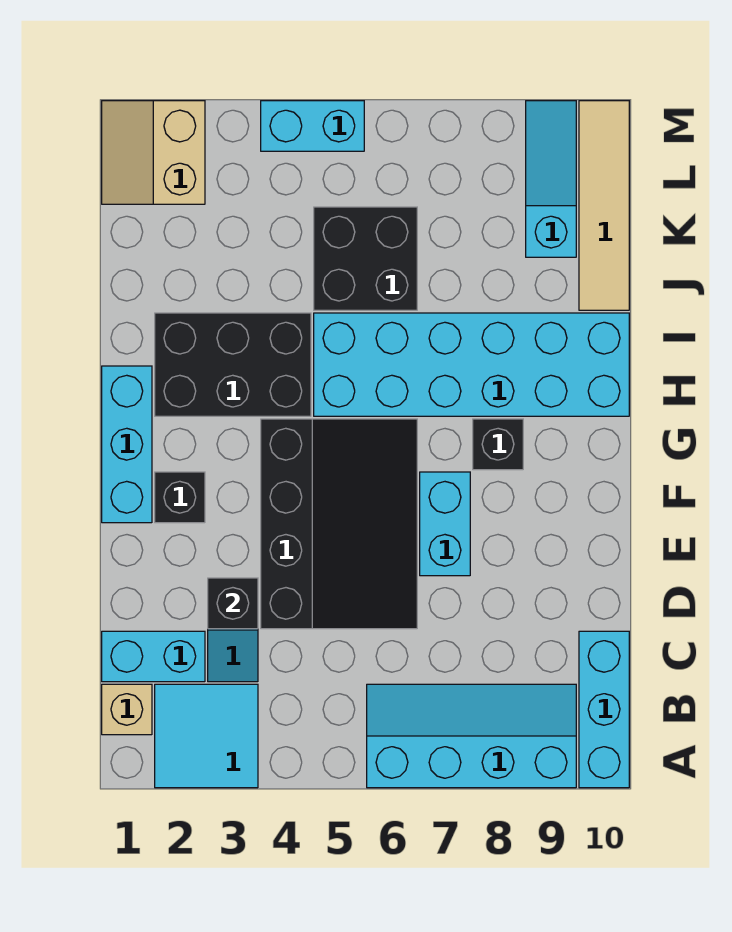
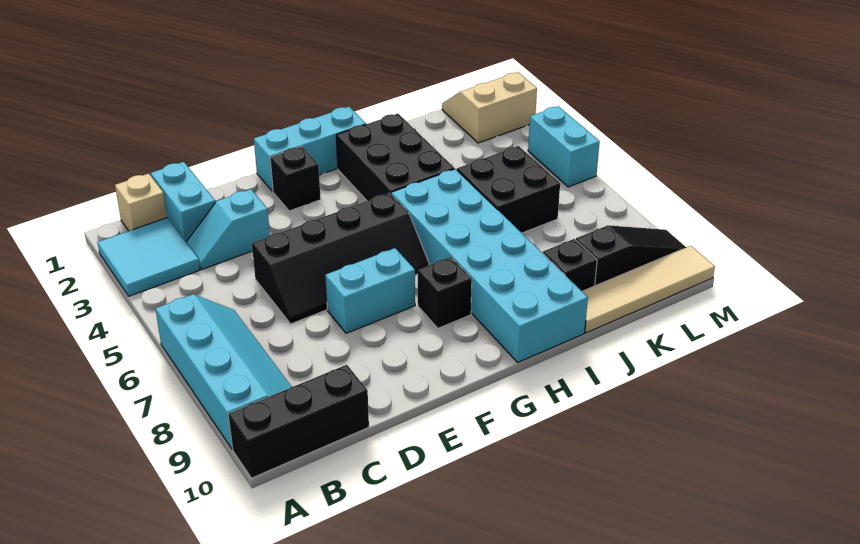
cyan 1x3 brick [579,631,629,788] -> black 1x3 brick [228,365,369,478]
black 1x1 brick [208,578,258,629] -> black 1x1 brick moved to [543,239,597,291]
black 3x4 slope [261,419,417,629] -> black 2x4 slope [252,193,429,324]
cyan 1x3 slope [526,101,576,257] -> black 1x3 slope [576,225,686,286]

